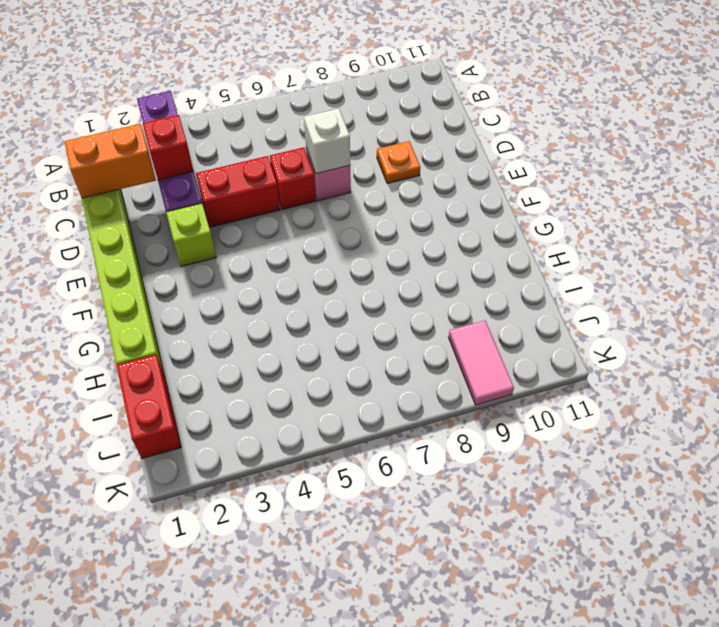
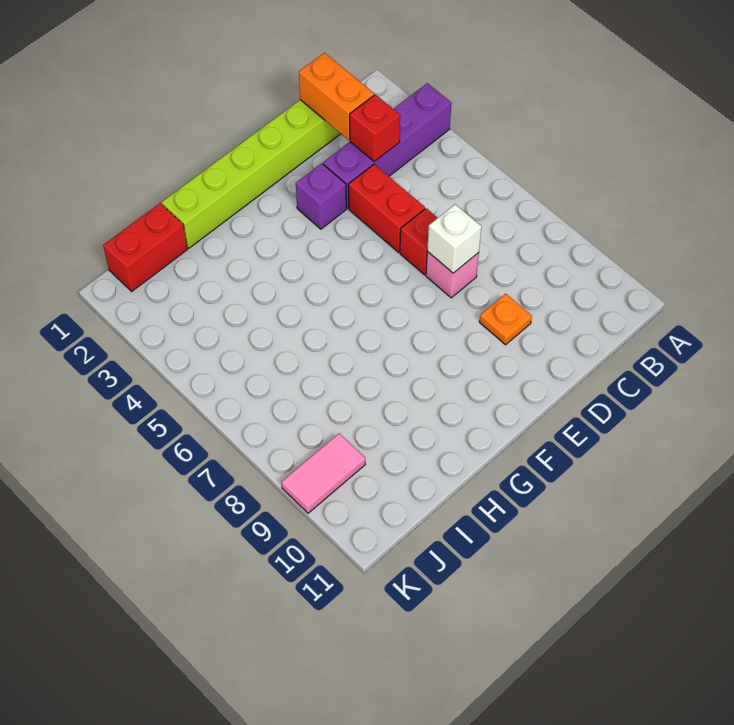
lime 1x1 brick [166,203,216,267] -> purple 1x1 brick [296,163,346,229]

